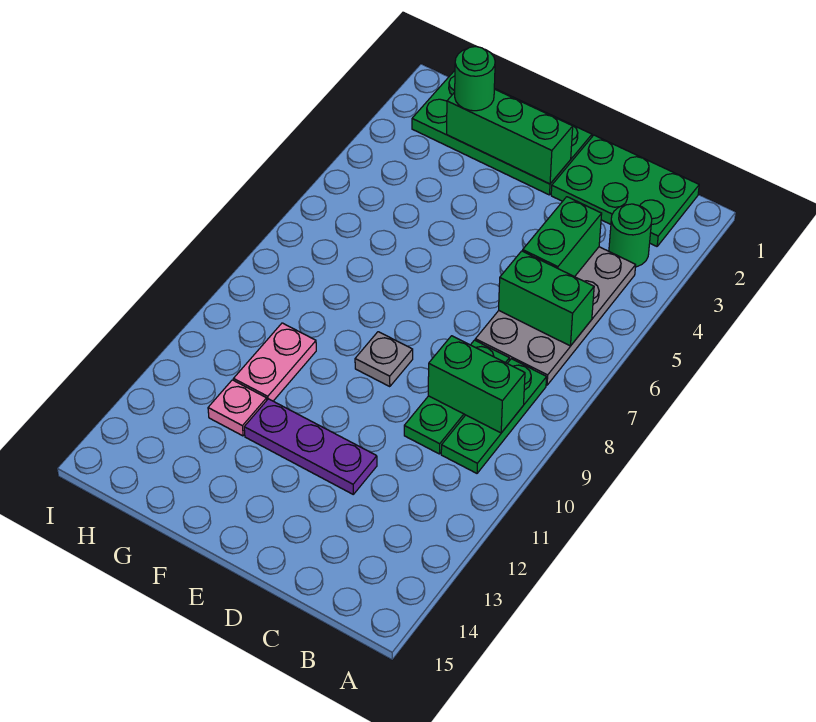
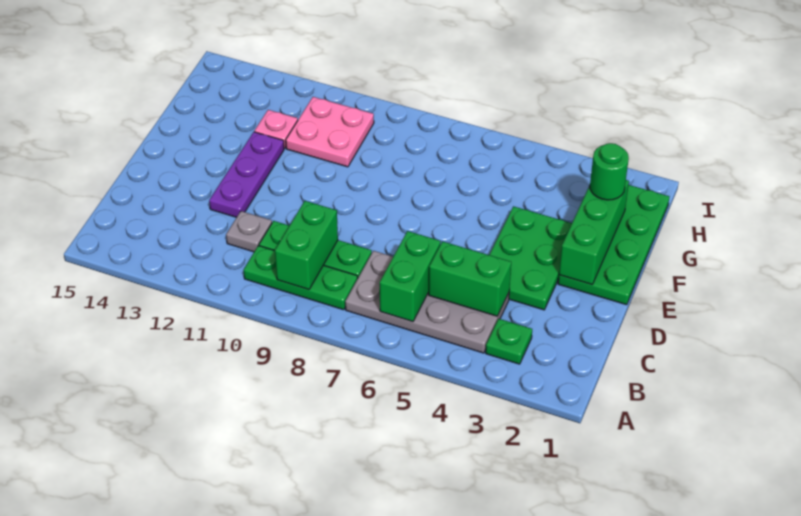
green 2x3 plate [551,135,699,246] -> green 2x3 plate moved to [489,206,572,310]
green 1x1 round brick [609,204,652,267] -> green 1x1 plate [486,319,532,364]
grey 1x1 plate [355,332,413,387] -> grey 1x1 plate moved to [226,211,272,252]
pink 1x2 plate [234,323,316,401] -> pink 2x2 plate [286,97,374,167]

